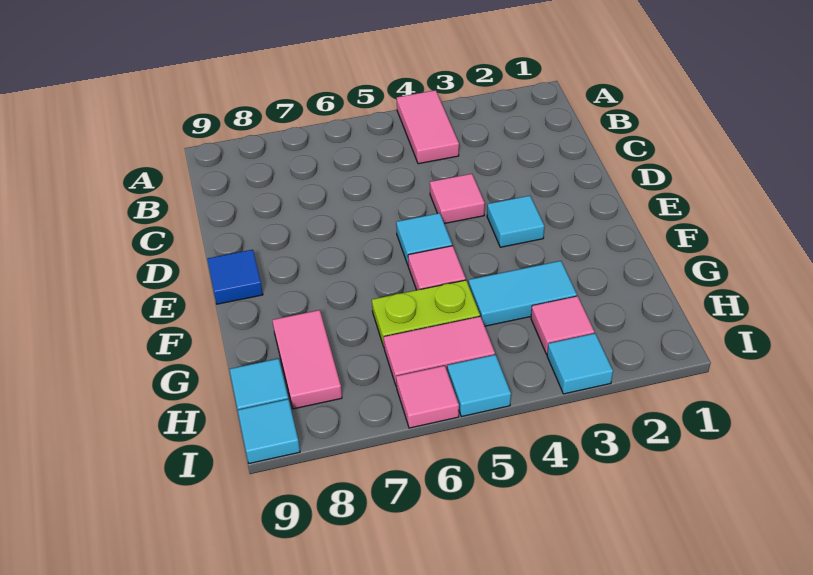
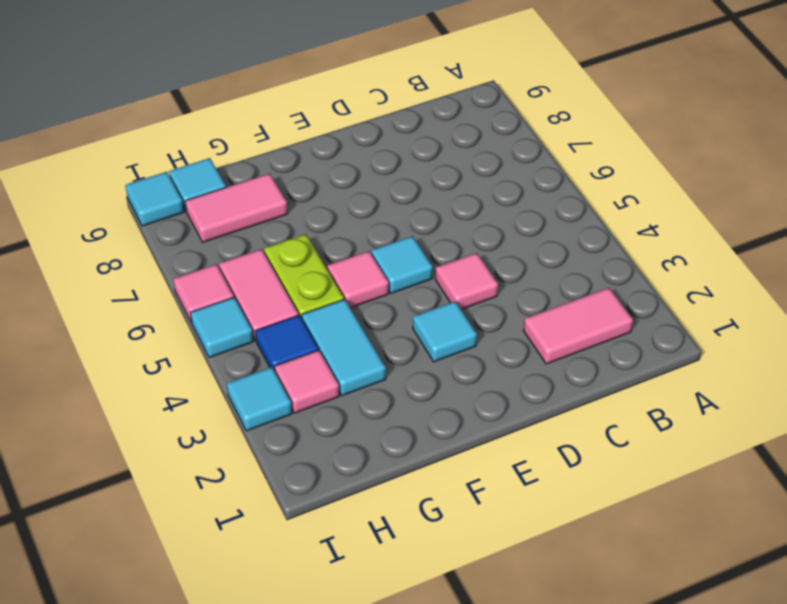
pink 1x2 tile [397,90,459,164] -> pink 1x2 tile moved to [524,288,633,364]
blue 1x1 tile [207,250,263,304] -> blue 1x1 tile moved to [255,315,318,371]

